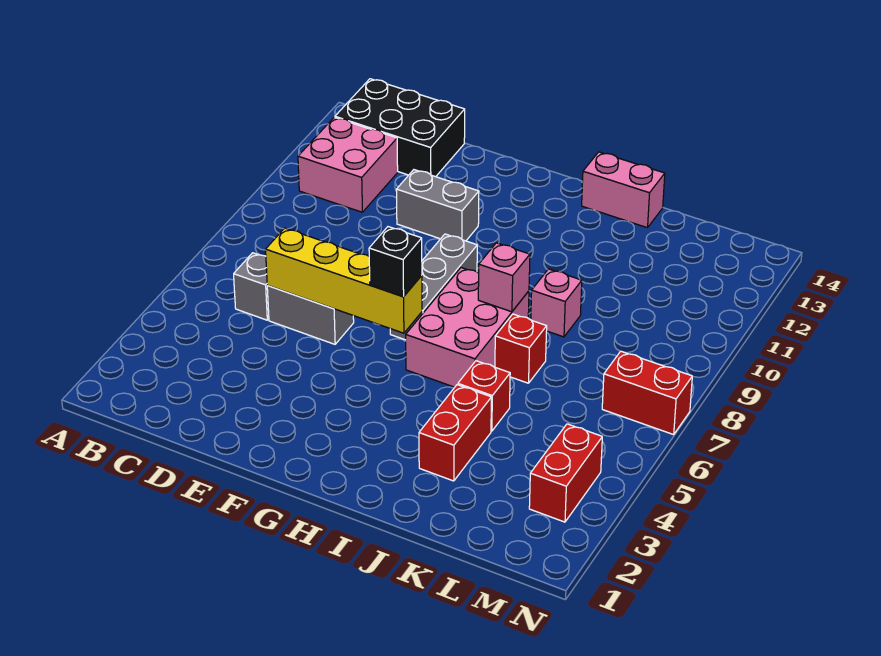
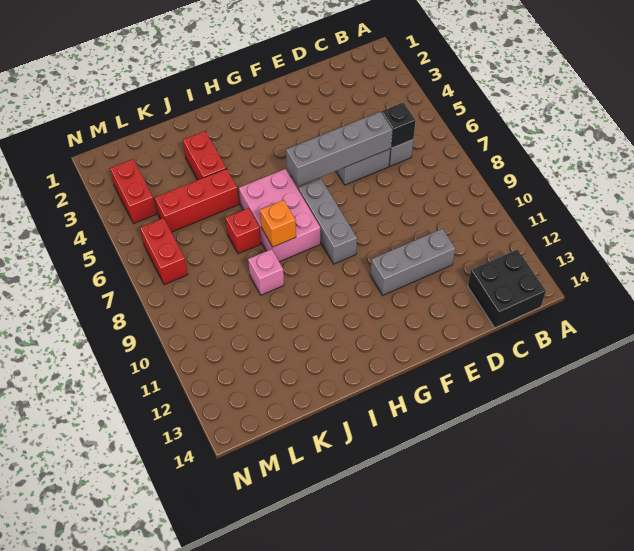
pink 2x2 brick [298,117,398,212] -> none
black 2x3 brick [335,79,465,177] -> black 2x2 brick [468,249,546,328]
yellow 1x4 brick [266,228,422,333] -> grey 1x4 brick [286,112,392,186]
grey 1x2 brick [396,170,479,241] -> grey 1x3 brick [370,229,455,296]
black 1x1 brick [369,227,422,297] -> black 1x1 brick moved to [381,102,416,148]
pink 1x1 brick [478,243,530,312] -> orange 1x1 brick [260,200,296,247]
pink 1x2 brick [582,152,665,228] -> none
red 1x1 brick [458,361,510,431] -> red 1x3 brick [155,169,239,232]
red 1x2 brick [602,351,692,435] -> red 1x2 brick turned to [140,218,188,285]

